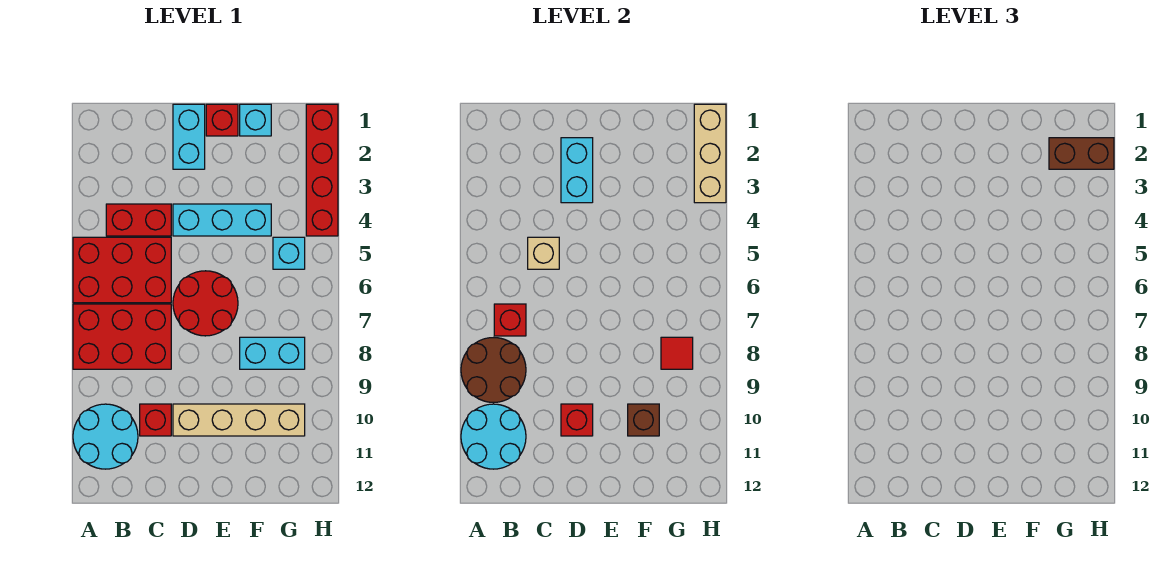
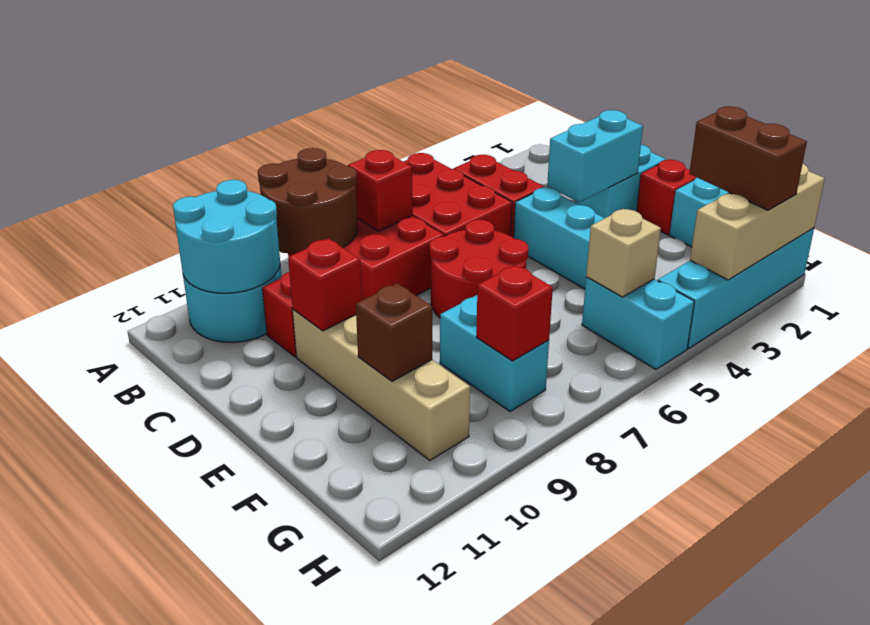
tan 1x1 brick [528,237,559,269] -> tan 1x1 brick moved to [586,209,661,297]
cyan 1x1 brick [273,237,305,269] -> cyan 1x2 brick [582,277,694,369]
red 1x1 tile [661,337,693,369] -> red 1x1 brick [476,265,553,361]
red 1x4 brick [306,104,338,236] -> cyan 1x4 brick [658,228,814,349]

